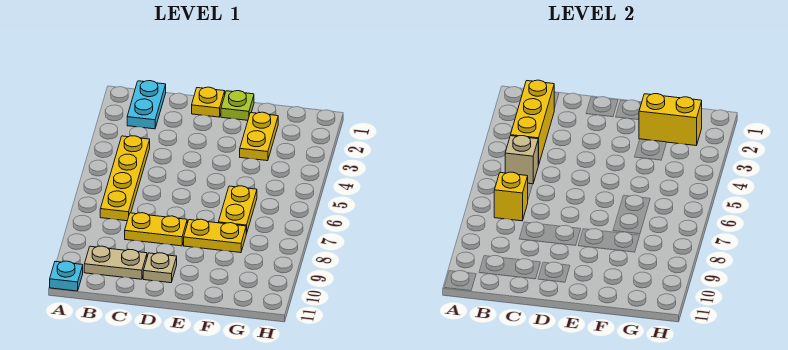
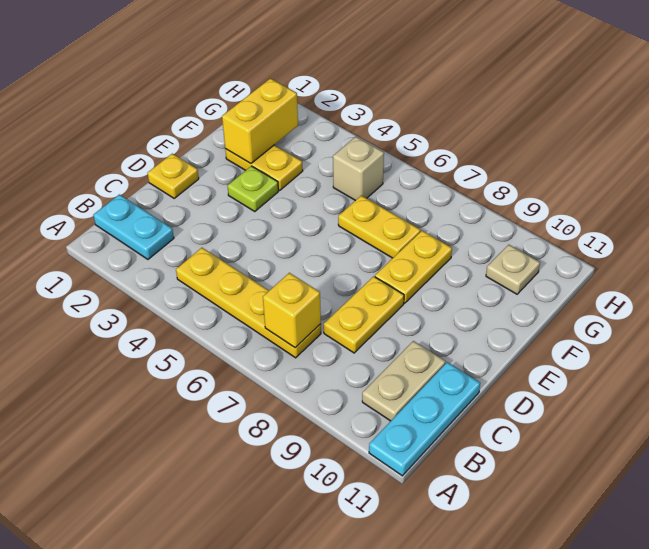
cyan 1x1 plate [50,261,83,291] -> cyan 1x3 plate [369,362,480,476]
yellow 1x3 brick [511,80,554,165] -> none
tan 1x1 brick [505,136,538,184] -> tan 1x1 brick moved to [333,137,384,201]
tan 1x1 plate [143,253,177,283] -> tan 1x1 plate moved to [486,245,540,294]
lime 1x1 plate [221,91,254,120] -> lime 1x1 plate moved to [228,166,278,212]

